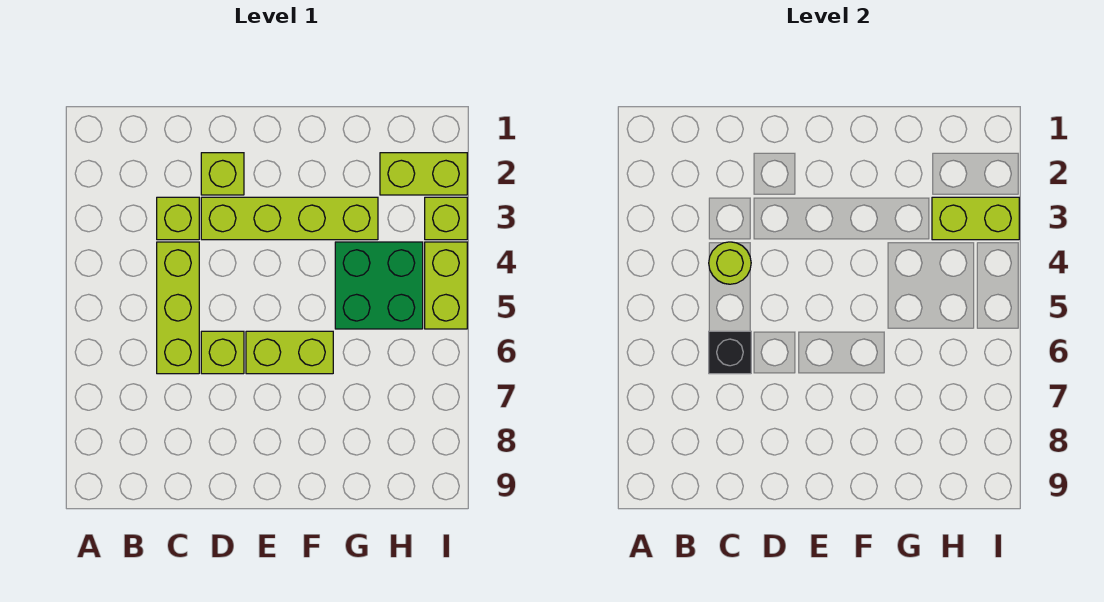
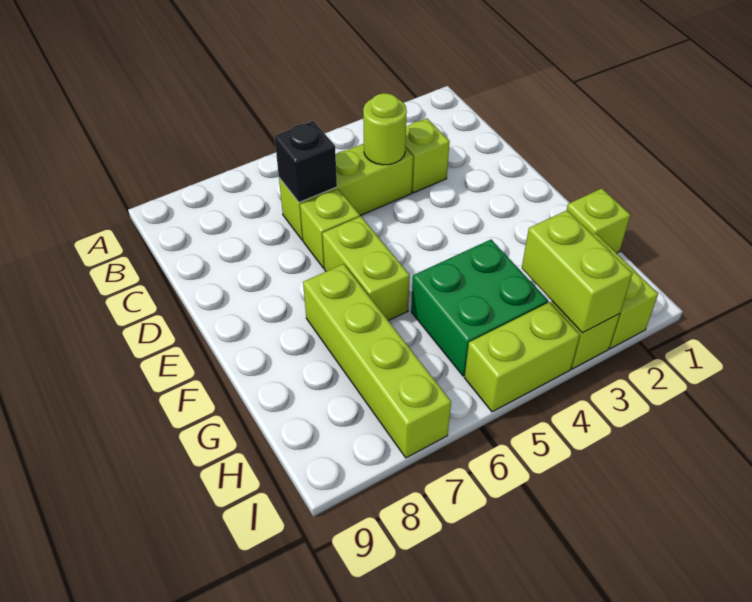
lime 1x1 brick [201,153,244,195] -> lime 1x1 brick moved to [567,188,630,253]
lime 1x4 brick [201,197,378,240] -> lime 1x4 brick moved to [303,264,451,458]

